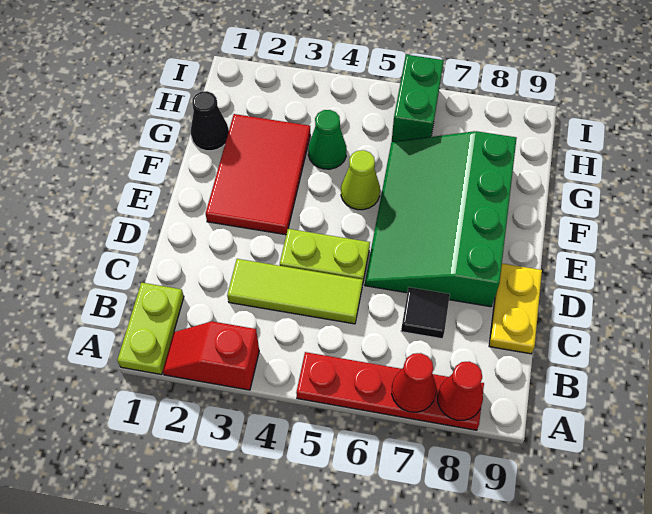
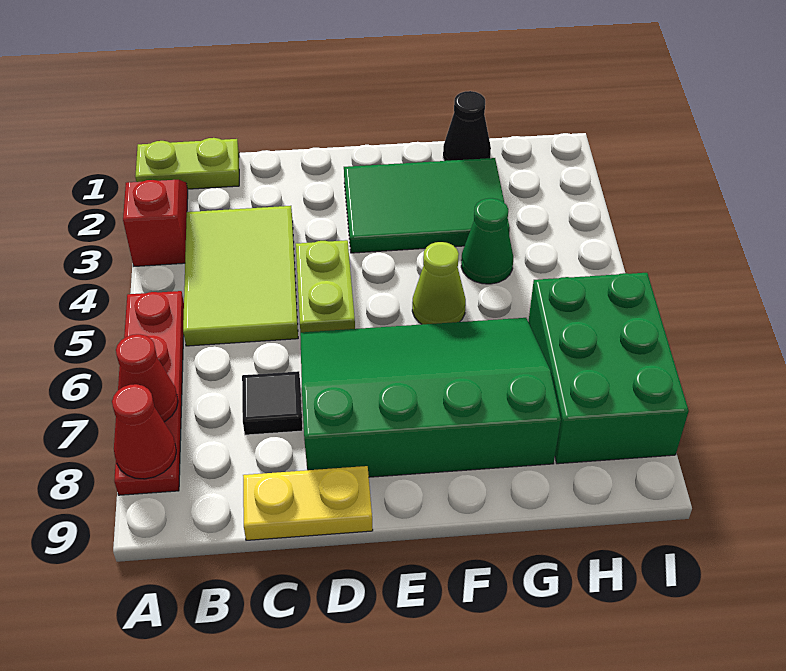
lime 1x3 tile [227,259,363,324] -> lime 2x3 tile [183,206,298,346]
red 2x3 tile [206,114,310,235] -> green 2x3 tile [344,158,510,253]
green 1x2 brick [392,55,444,142] -> green 2x3 brick [528,273,689,464]

